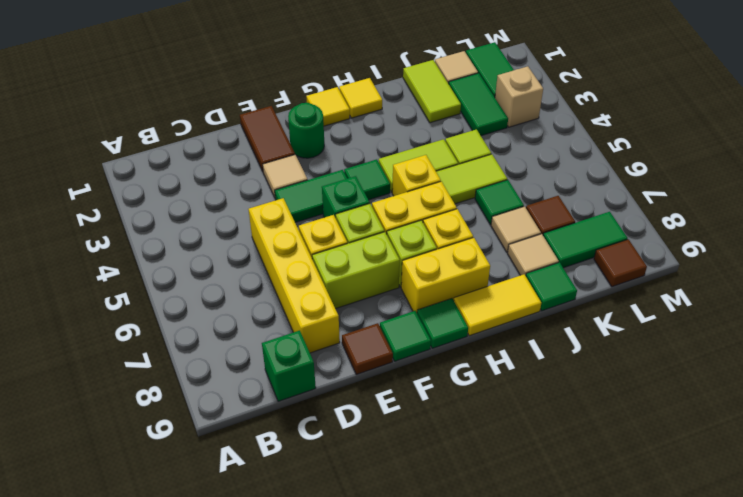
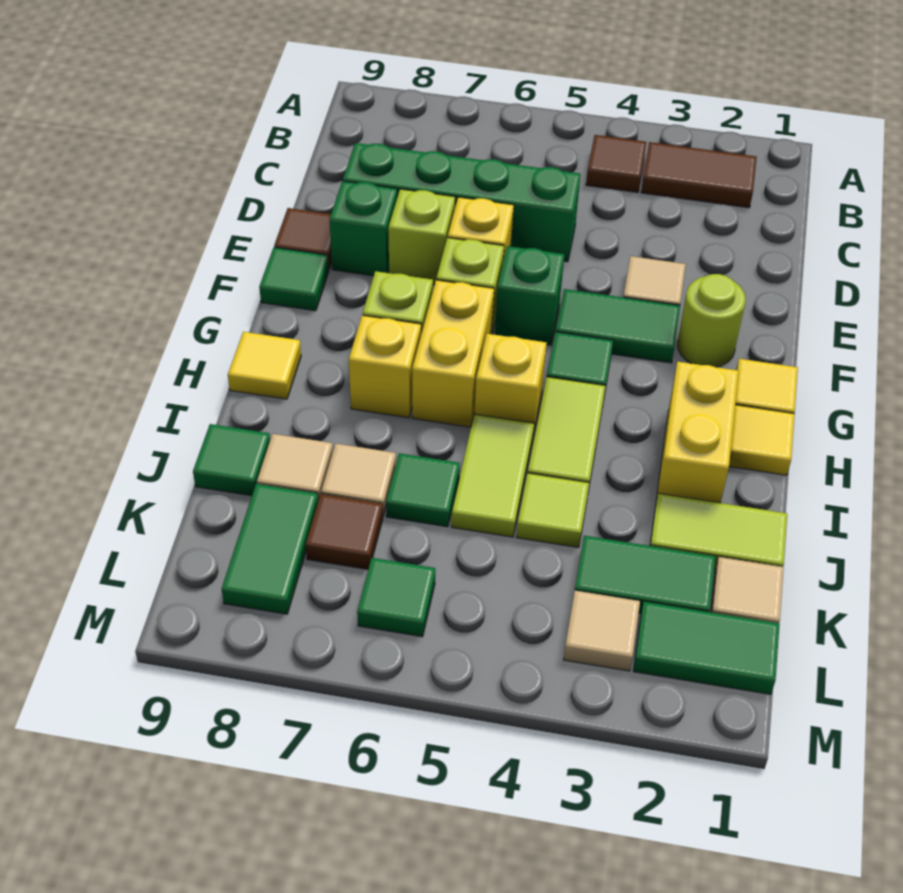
green 1x1 brick [262,330,316,401] -> green 1x1 brick moved to [330,181,397,276]
yellow 1x4 brick [249,198,340,353] -> green 1x4 brick [343,143,581,262]
brown 1x2 tile [240,106,295,171] -> brown 1x2 tile moved to [641,142,757,208]
green 1x2 tile [275,170,347,222] -> green 1x2 tile turned to [556,289,680,363]
lime 1x2 brick [312,232,400,309] -> lime 1x1 brick [388,189,455,285]
green 1x1 round brick [288,103,324,158] -> lime 1x1 round brick [677,274,746,367]
yellow 1x2 brick [401,238,490,313] -> yellow 1x2 brick moved to [656,362,739,503]
green 1x1 tile [417,299,468,348] -> green 1x1 tile moved to [357,558,435,637]
yellow 1x2 tile [454,274,541,336] -> yellow 1x1 tile [228,332,301,399]
tan 1x1 brick [495,66,543,127] -> tan 1x1 tile [564,591,640,671]
brown 1x1 tile [594,239,647,287] -> brown 1x1 tile moved to [586,135,646,193]

